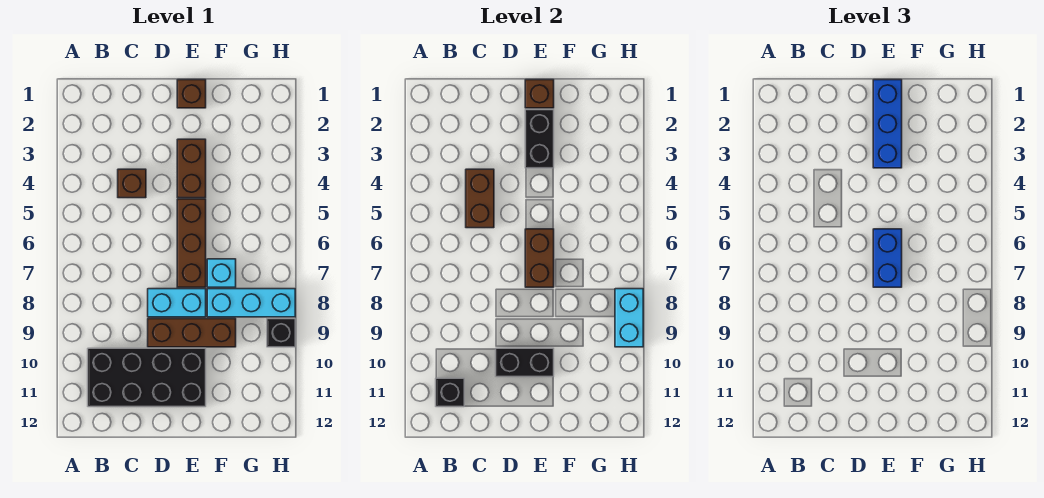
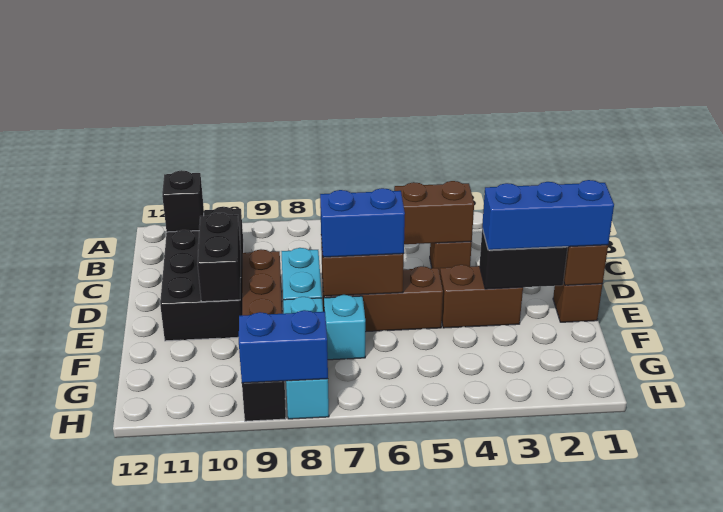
cyan 1x2 brick [615,289,643,347] -> blue 1x2 brick [239,310,328,383]

